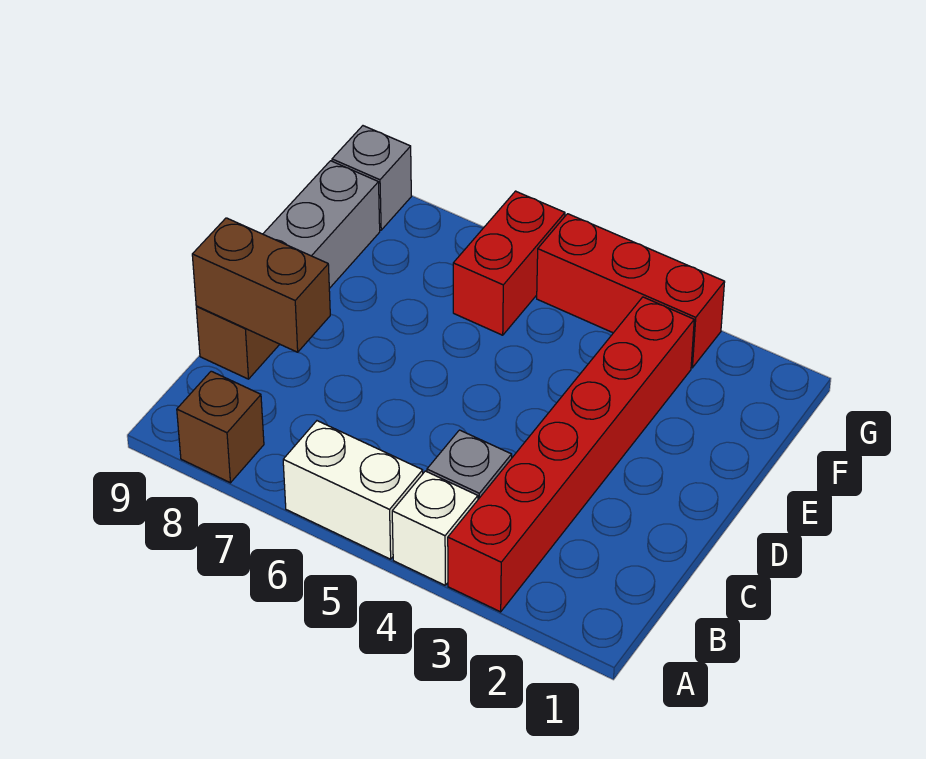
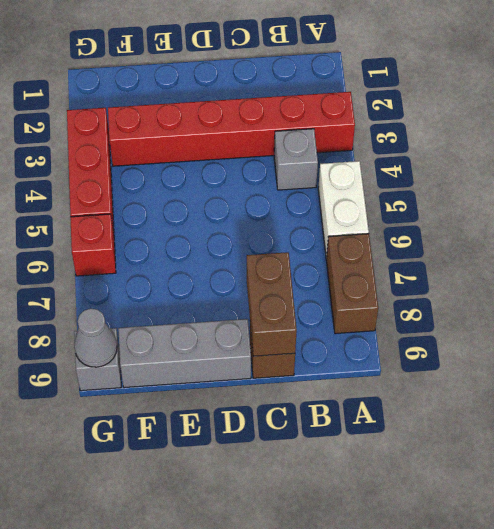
white 1x1 brick [392,471,478,585] -> none
brown 1x1 brick [177,371,264,483] -> brown 1x2 brick [326,234,378,334]
red 1x2 brick [453,191,565,335] -> red 1x1 brick [70,214,116,276]
none -> grey 1x1 cone [74,308,117,367]

